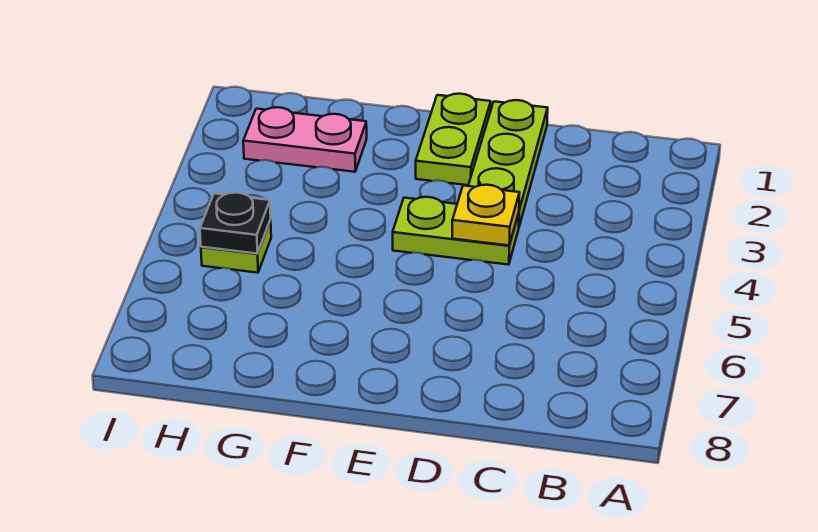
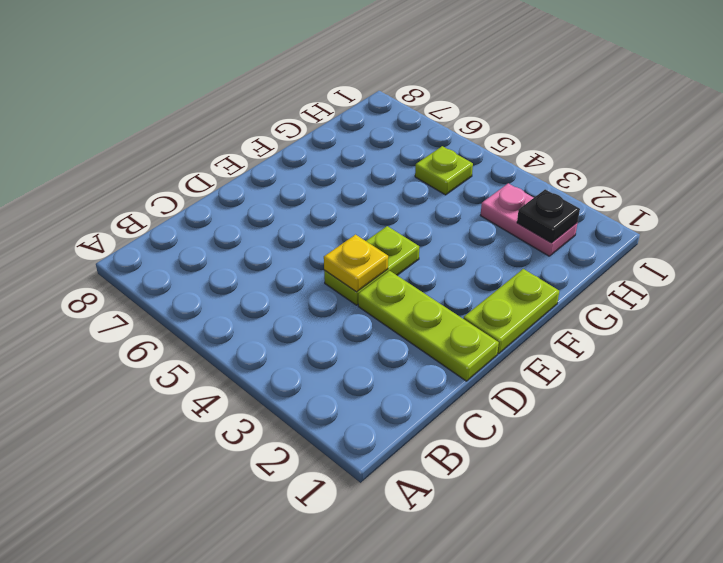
lime 1x2 plate [416,94,491,185] -> lime 1x2 plate turned to [463,269,559,354]
pink 1x2 plate [243,107,367,172] -> pink 1x2 plate turned to [481,183,577,256]
black 1x1 plate [200,193,271,254] -> black 1x1 plate moved to [517,189,580,243]

